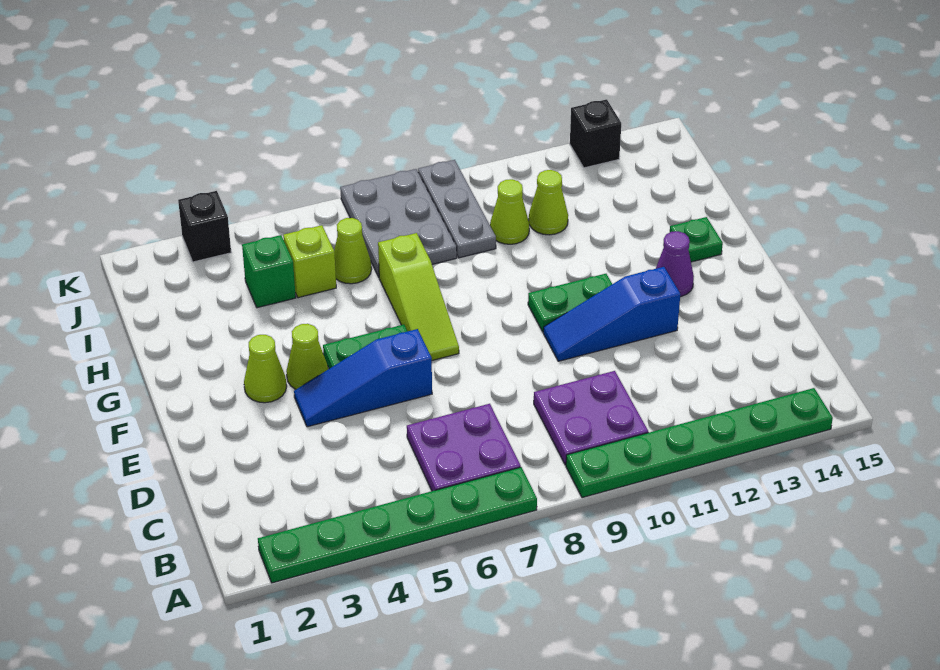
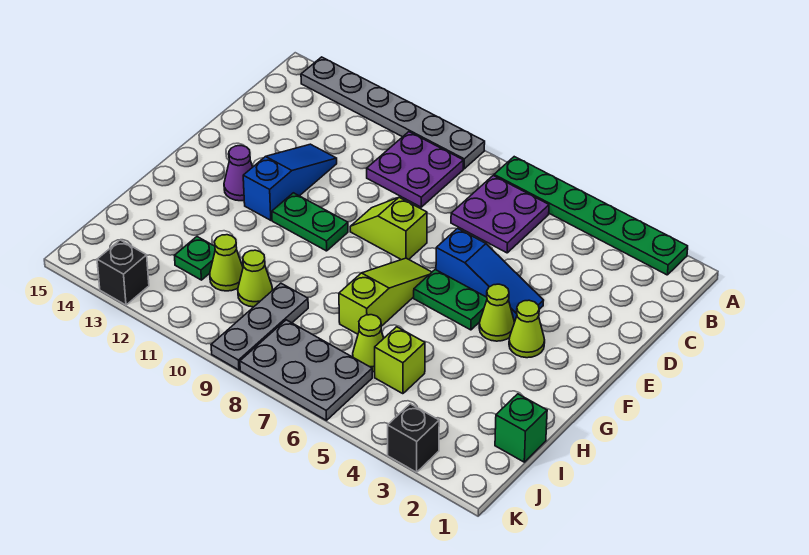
green 1x6 plate [566,388,833,498] -> grey 1x6 plate [301,57,485,169]
none -> lime 1x2 slope [350,197,427,260]
blue 1x3 slope [543,267,680,361] -> blue 1x3 slope turned to [243,144,337,220]
green 1x1 plate [670,217,723,262] -> green 1x1 plate moved to [175,237,215,280]
green 1x1 brick [242,235,296,308] -> green 1x1 brick moved to [495,394,547,462]
grey 2x3 plate [340,169,457,277] -> grey 2x3 plate turned to [240,320,372,420]

